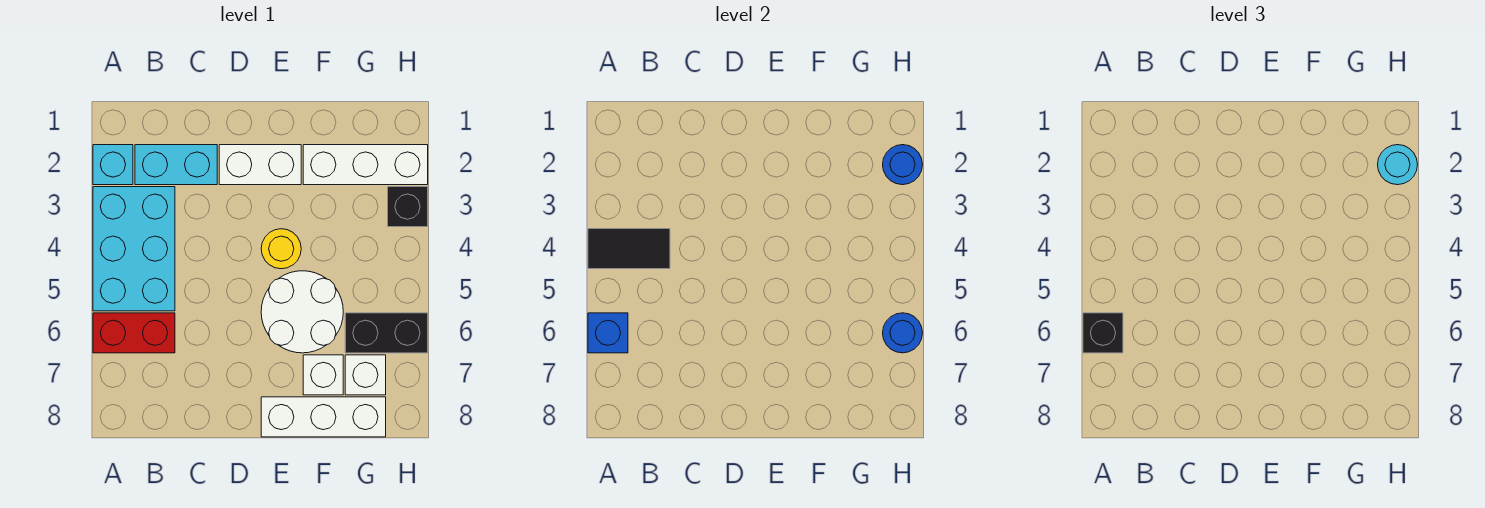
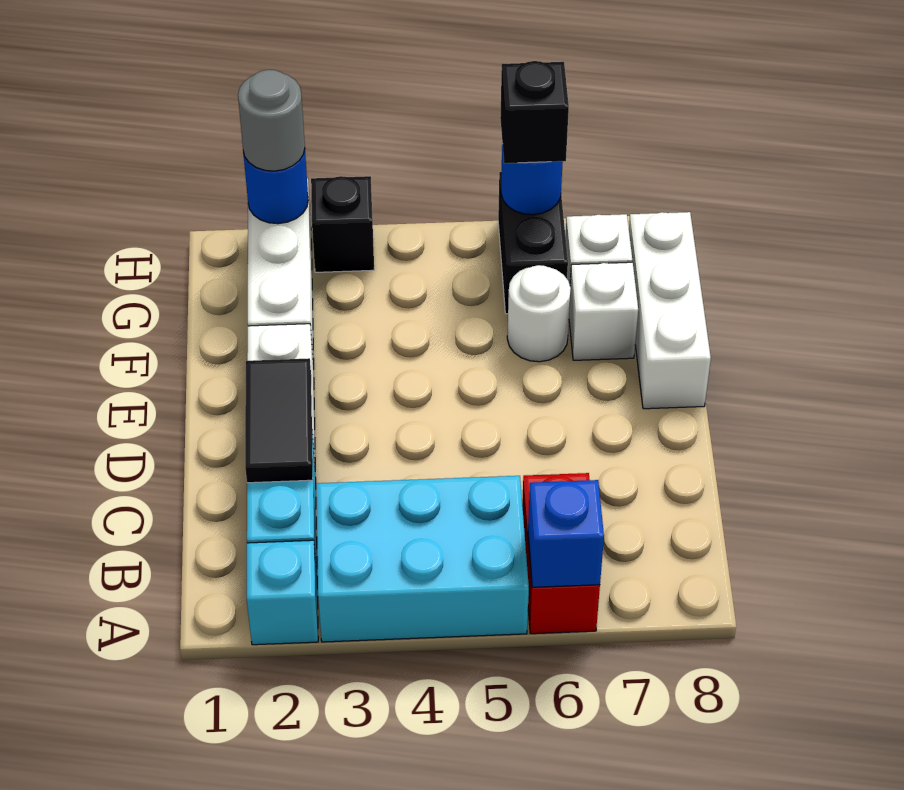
black 1x2 tile [588,229,670,269] -> black 1x2 tile moved to [245,358,313,483]
black 1x1 brick [1083,313,1123,353] -> black 1x1 brick moved to [500,61,569,163]
yellow 1x1 round brick [261,229,301,269] -> none
white 2x2 round brick [261,271,343,353] -> white 1x1 round brick [507,265,571,362]
cyan 1x1 round brick [1378,145,1418,185] -> grey 1x1 round brick [238,70,305,171]

